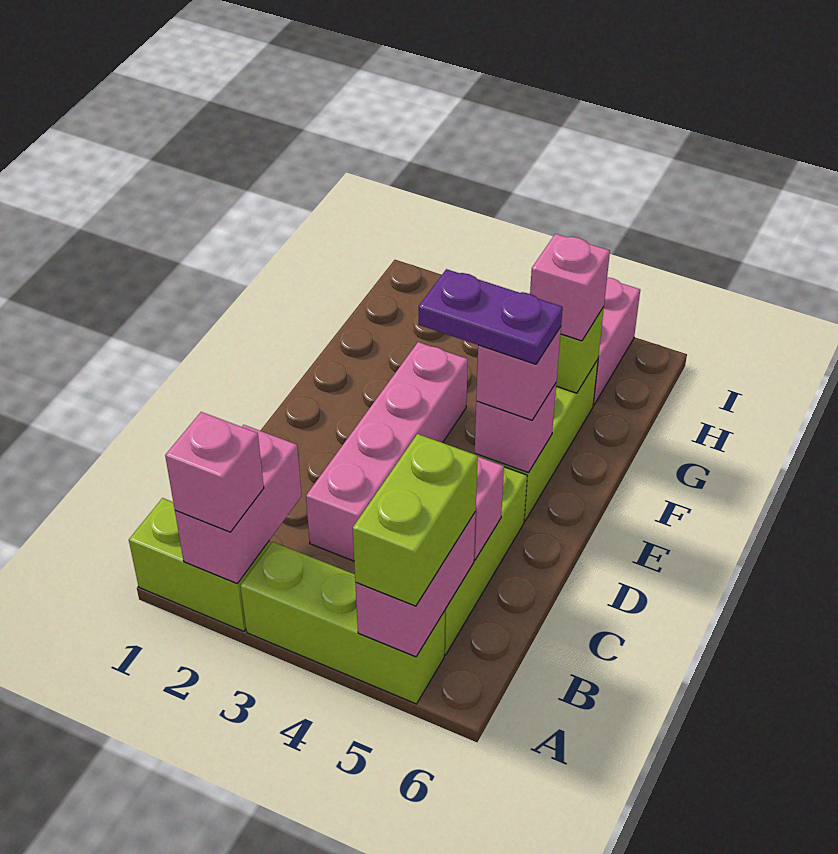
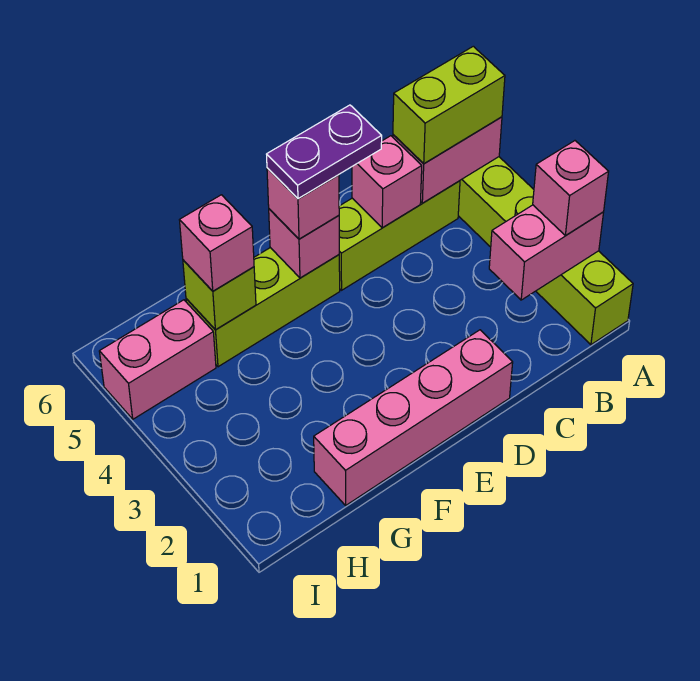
pink 1x4 brick [306,342,468,561] -> pink 1x4 brick moved to [314,330,513,505]
purple 1x2 plate [419,269,563,364] -> purple 1x2 plate turned to [267,105,382,199]

